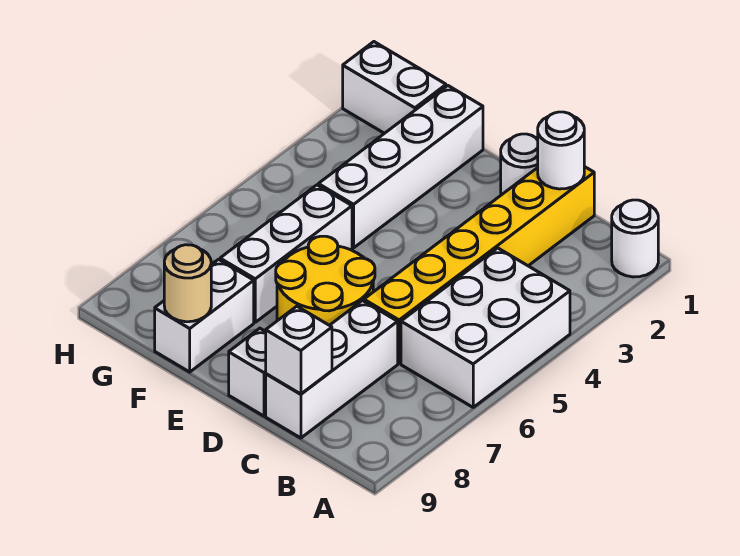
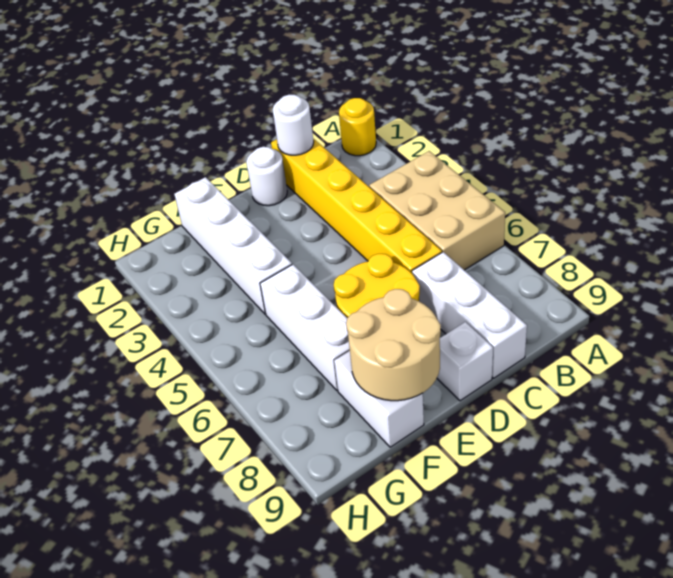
white 1x1 round brick [612,200,658,277] -> yellow 1x1 round brick [339,98,376,156]
white 2x3 brick [401,248,570,407] -> tan 2x3 brick [369,151,505,270]
white 1x1 brick [266,306,332,394] -> none
tan 1x1 round brick [164,245,211,322] -> tan 2x2 round brick [346,289,441,401]
white 1x2 brick [343,42,446,133] -> none

